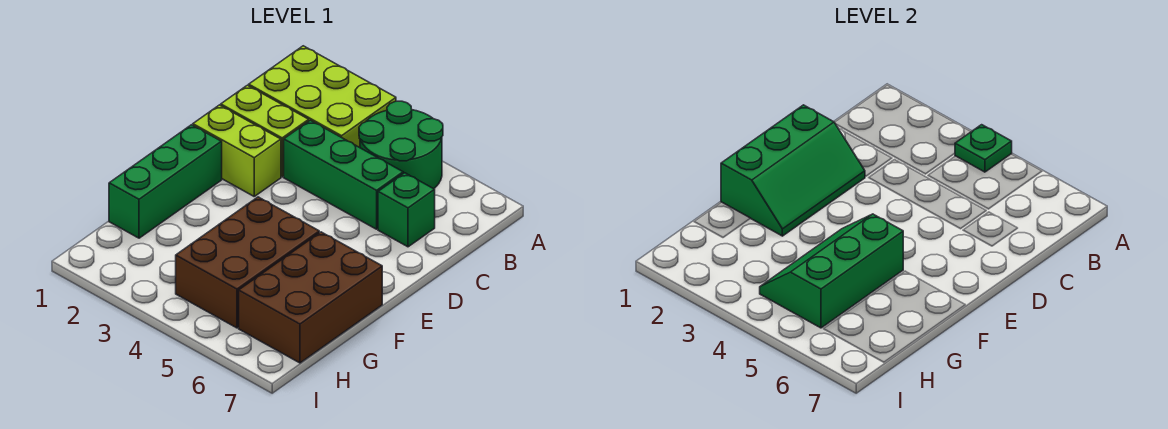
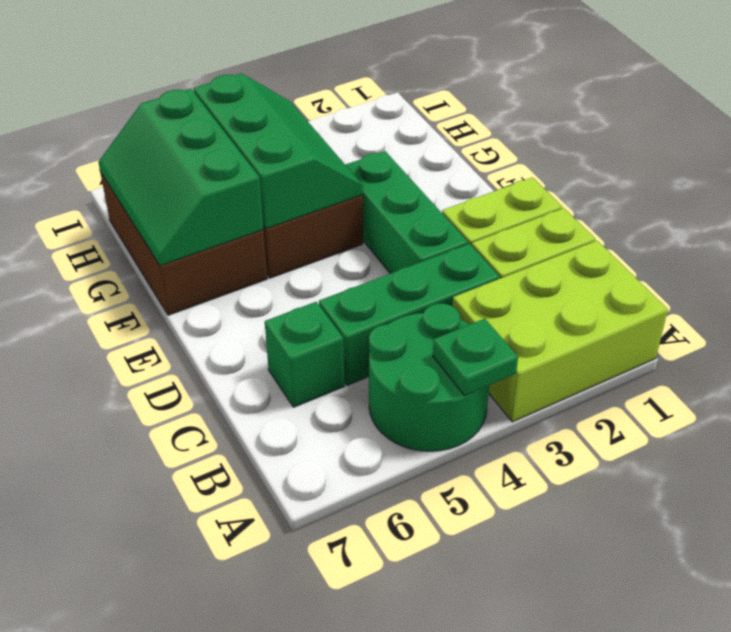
green 2x3 slope [721,105,865,236] -> green 2x3 slope moved to [98,89,263,266]
green 1x3 brick [109,125,222,238] -> green 1x3 brick moved to [345,151,468,274]

